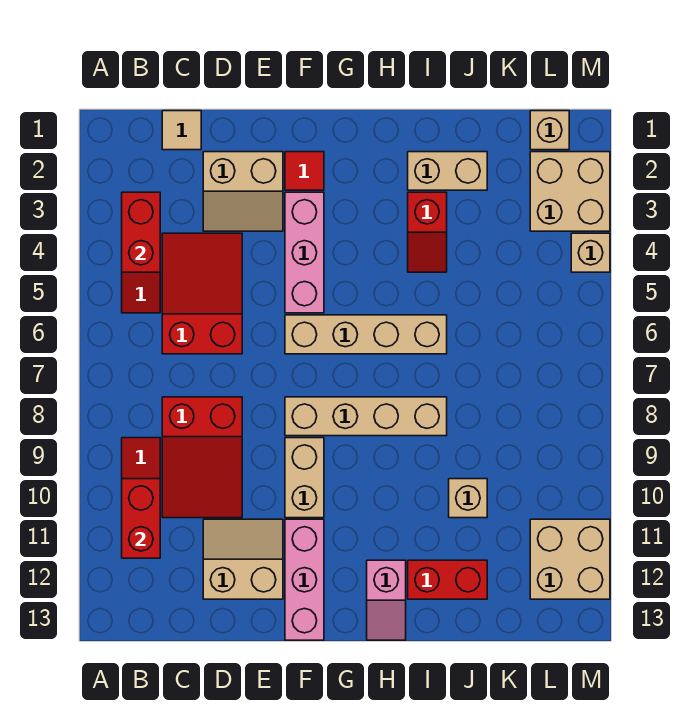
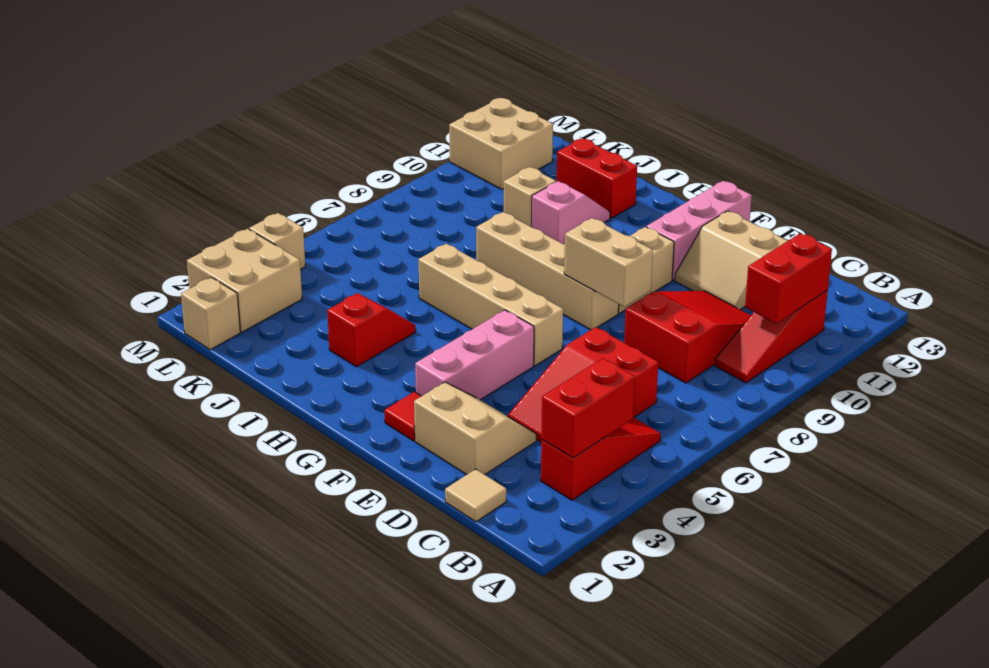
pink 1x2 slope [367,560,406,640] -> pink 1x2 slope moved to [532,181,610,244]
tan 1x2 brick [408,152,487,190] -> tan 1x2 brick moved to [564,218,653,307]

